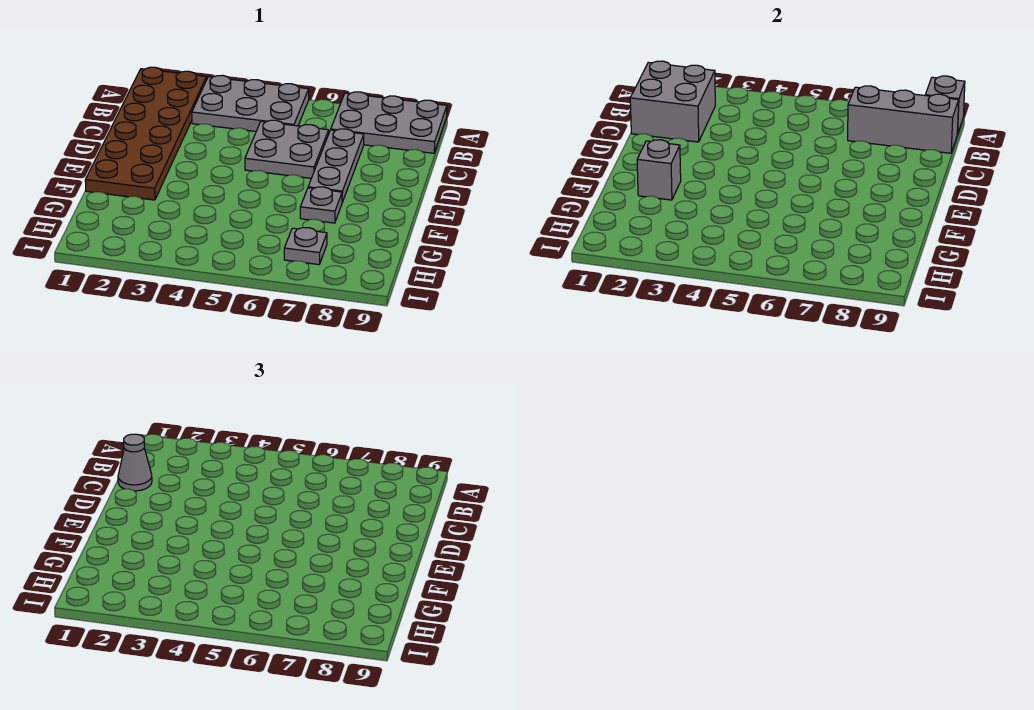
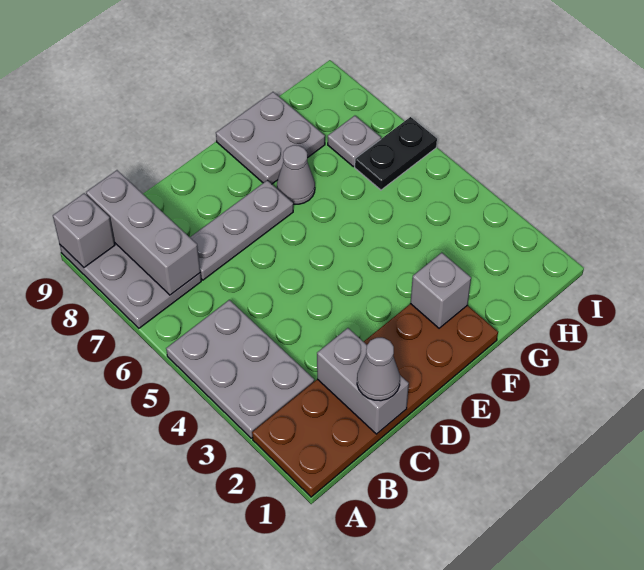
grey 2x2 brick [630,61,715,142] -> grey 1x2 brick [317,328,409,434]
grey 2x2 plate [245,120,329,178] -> grey 2x2 plate moved to [216,92,325,184]
grey 1x1 plate [300,187,342,223] -> grey 1x1 cone [277,145,315,204]
none -> black 1x2 plate [355,117,437,190]

